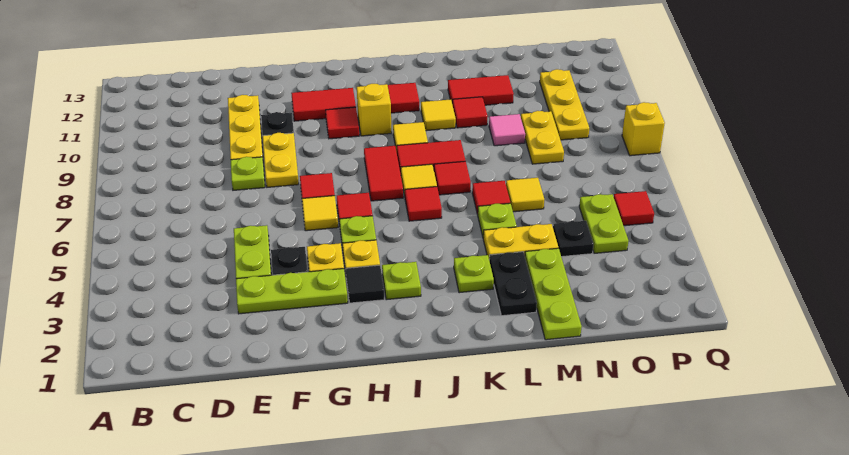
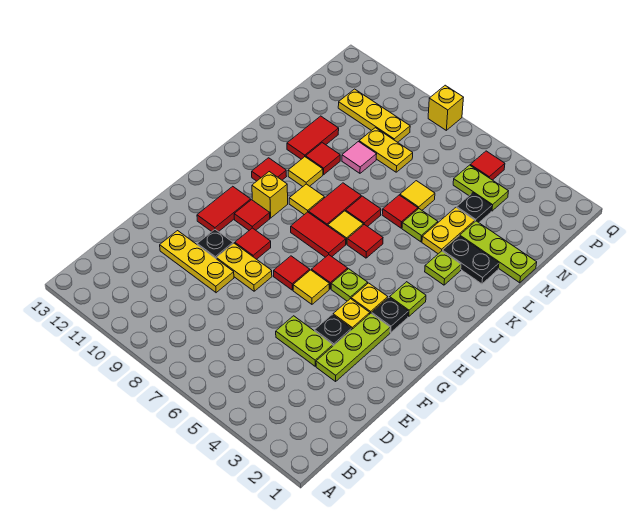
lime 1x1 plate [231,157,265,190] -> none
none -> red 1x1 tile [235,228,271,259]
black 1x1 tile [346,265,384,303] -> black 1x1 plate [372,298,408,333]

